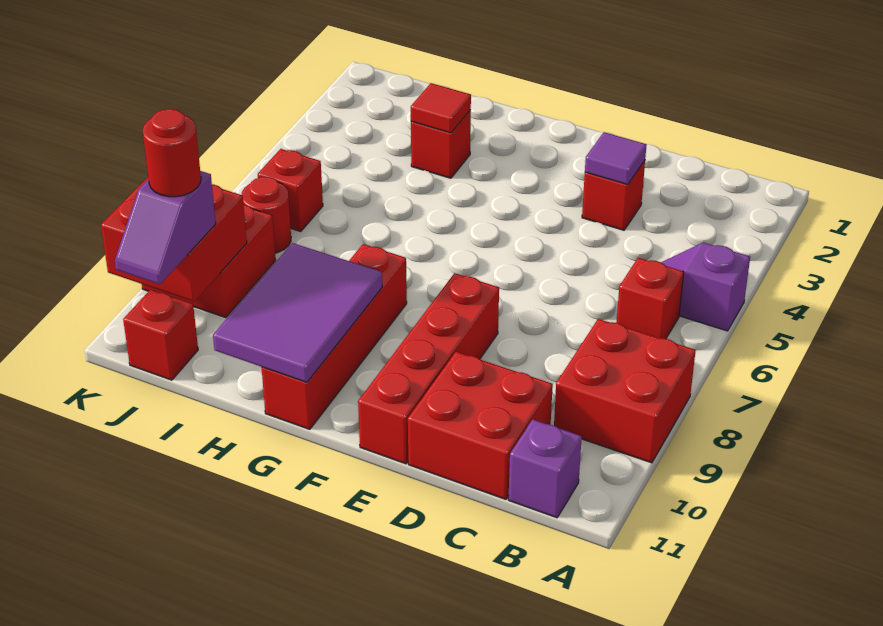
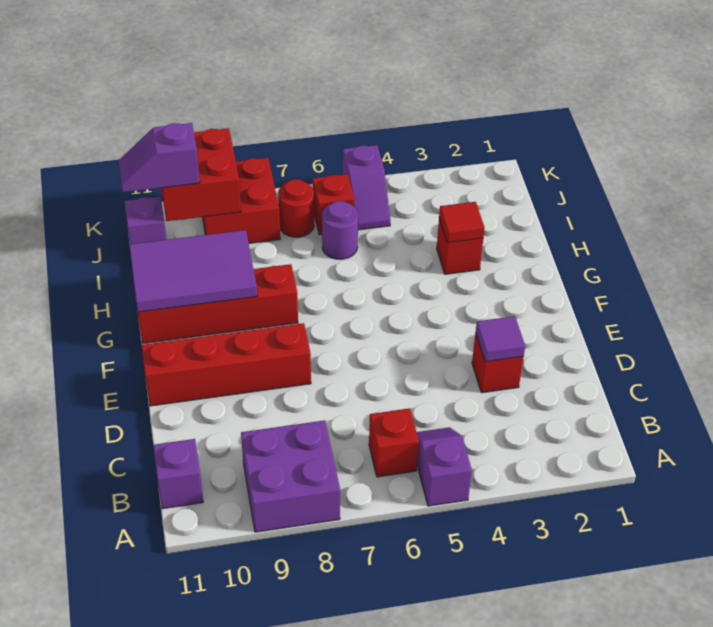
red 2x2 brick [554,319,696,463] -> purple 2x2 brick [241,420,340,532]
red 2x2 brick [408,352,553,499] -> none
none -> purple 1x1 round brick [322,201,358,259]
none -> purple 1x2 slope [343,145,390,230]
red 1x1 round brick [143,109,201,197] -> none
red 1x1 brick [123,289,198,380] -> purple 1x1 brick [125,197,167,244]

